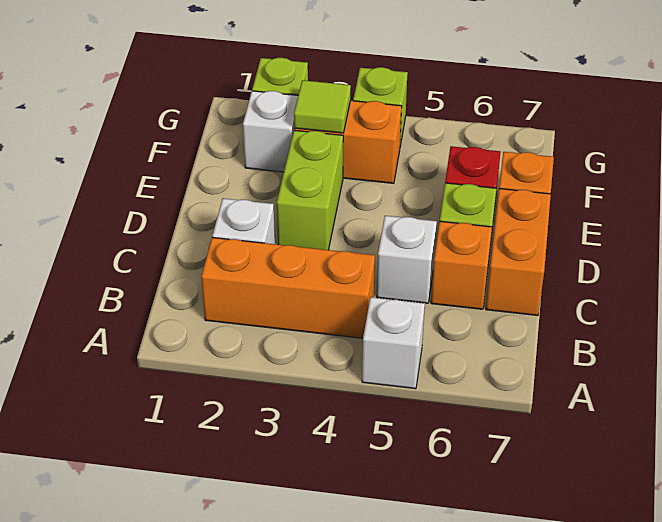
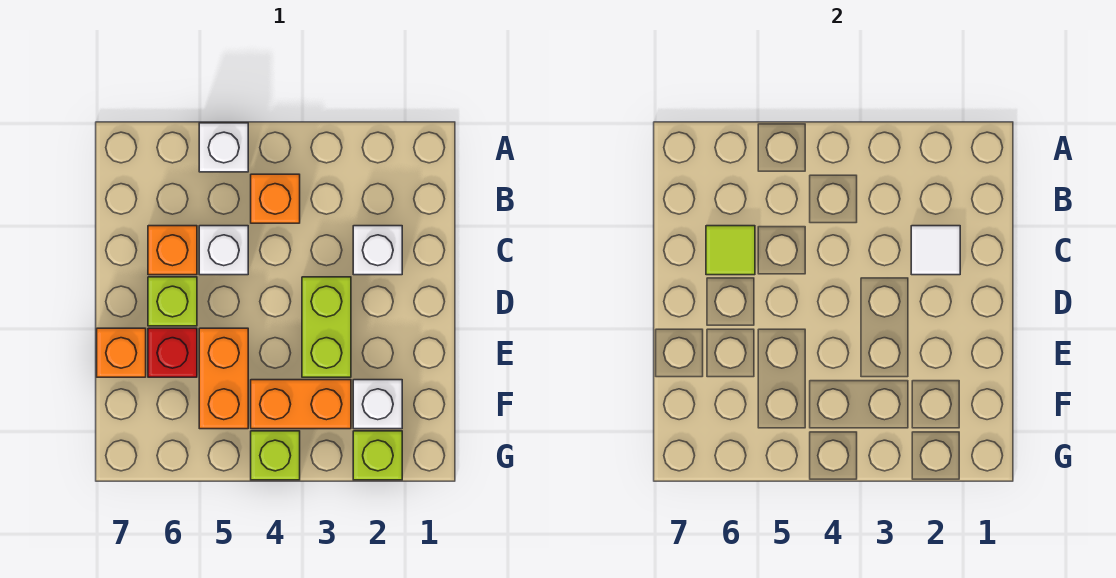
orange 1x3 brick [201,237,375,338] -> orange 1x1 brick [251,174,300,223]
none -> white 1x1 tile [911,226,960,275]
orange 1x2 brick [486,189,551,316] -> orange 1x2 brick moved to [199,328,248,429]
lime 1x1 tile [294,80,351,133] -> lime 1x1 tile moved to [706,226,755,275]

